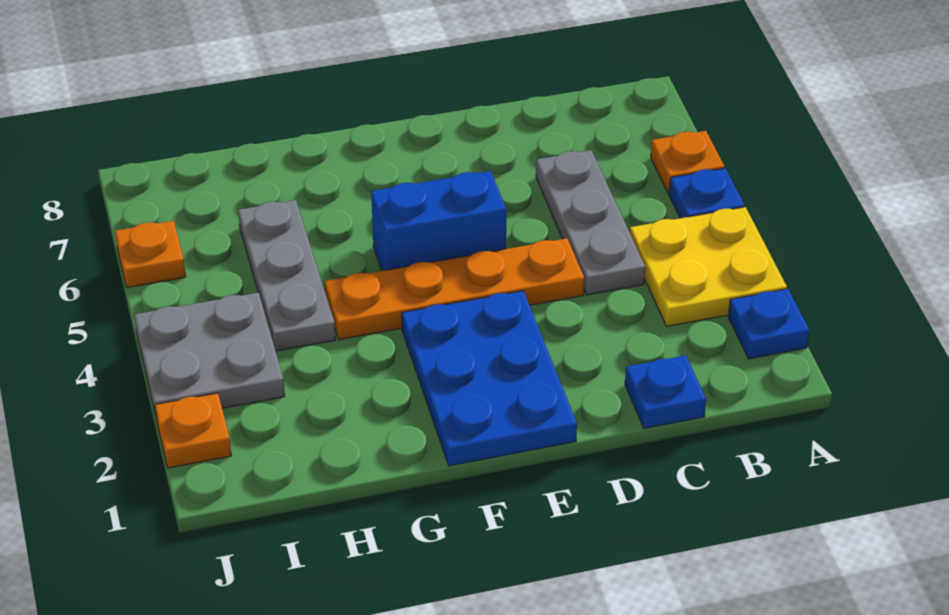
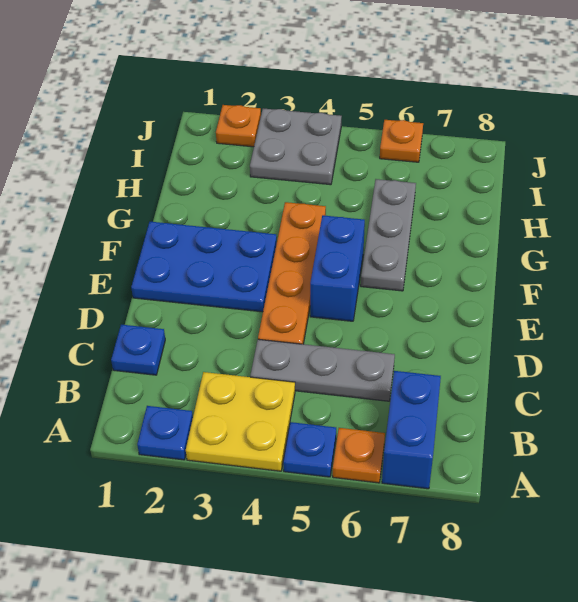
none -> blue 1x2 brick [382,371,441,489]
grey 1x3 plate [238,200,335,351] -> grey 1x3 plate turned to [361,179,416,291]

